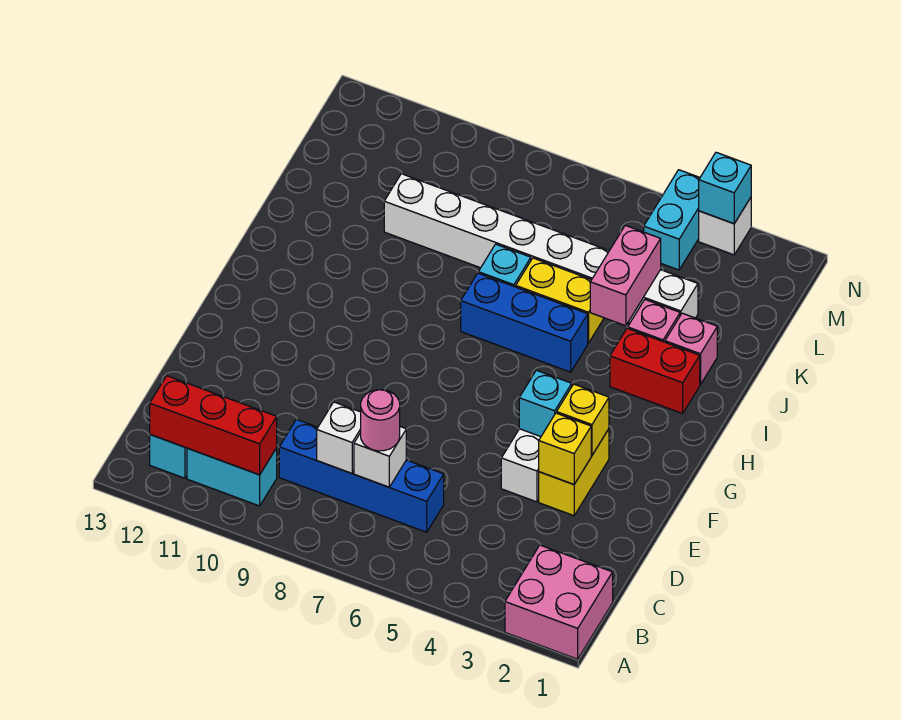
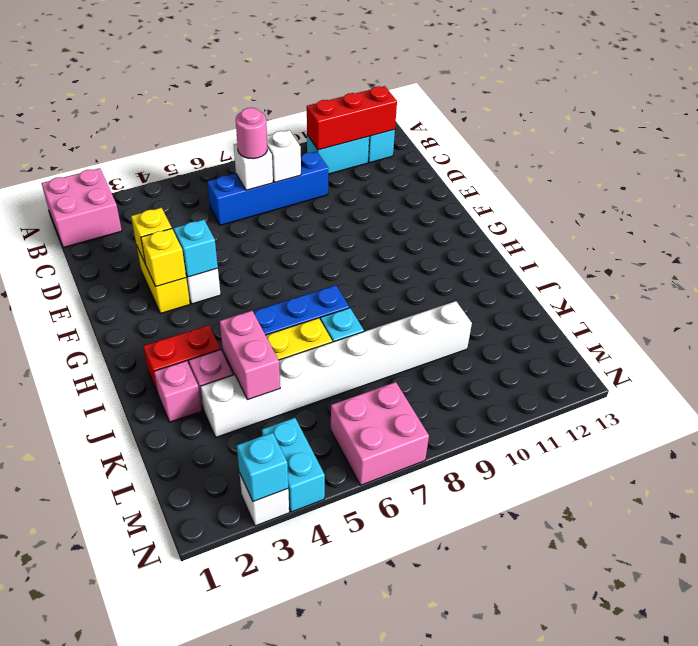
none -> pink 2x2 brick [331,382,429,485]

